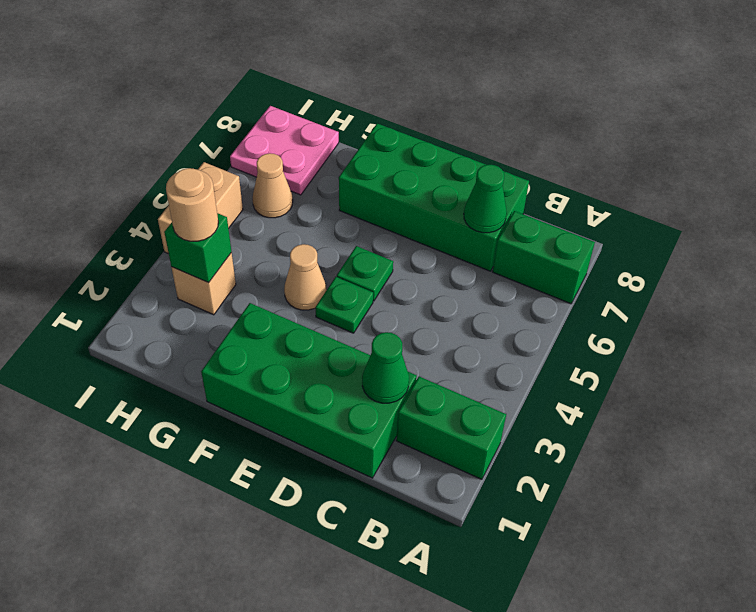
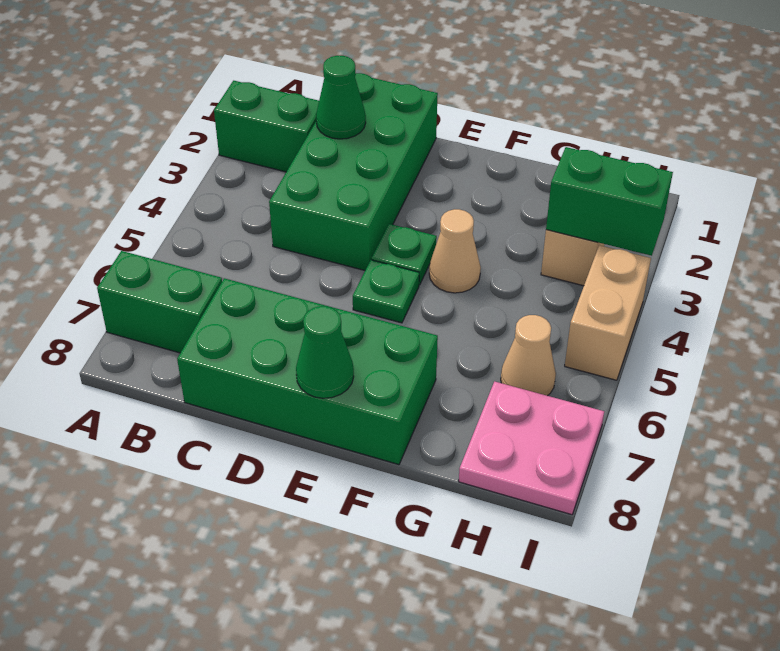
green 2x4 brick [201,303,417,478] -> green 2x4 brick turned to [269,73,438,270]
green 1x1 cone [464,165,507,233] -> green 1x1 cone moved to [296,306,354,398]
green 1x1 brick [164,213,231,283] -> green 1x2 brick [546,147,673,256]
tan 1x1 round brick [166,168,218,241] -> none

